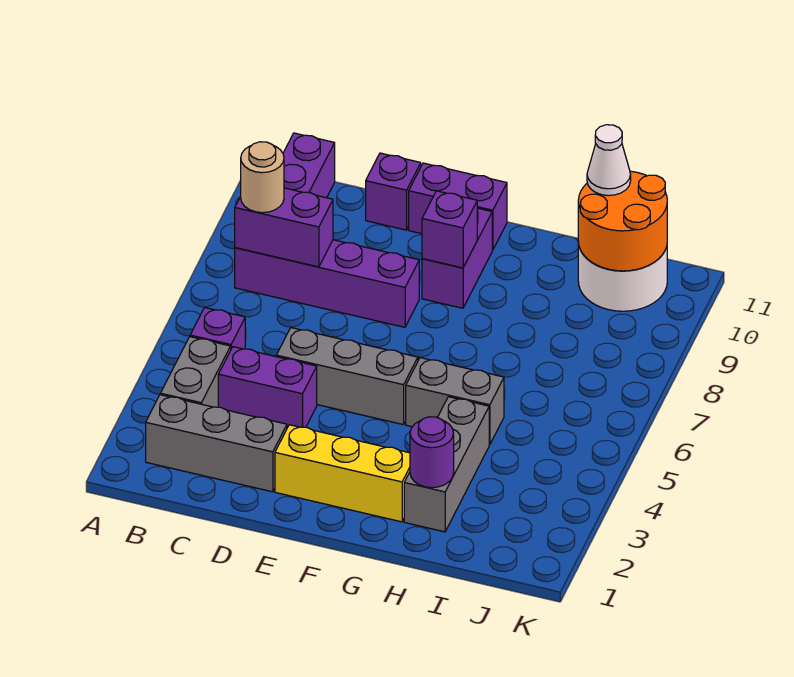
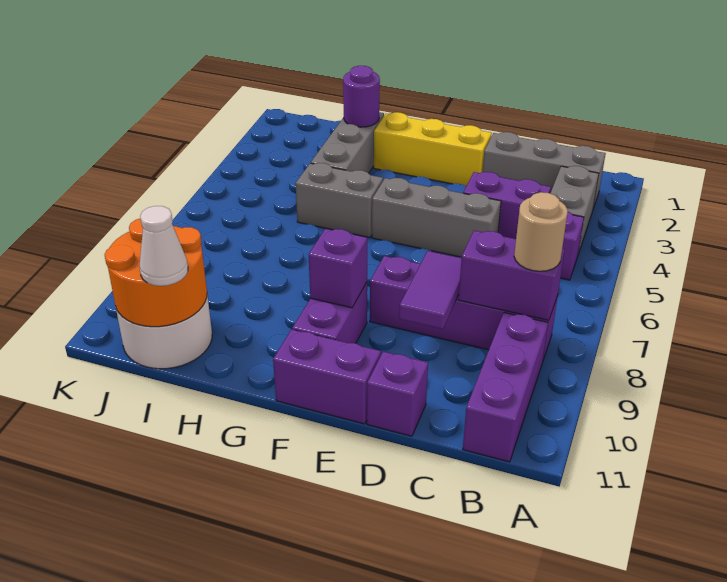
none -> purple 1x2 tile [399,251,462,329]

